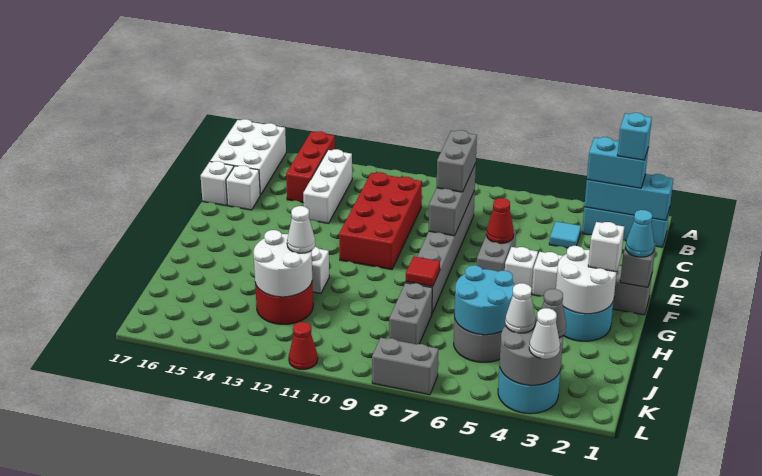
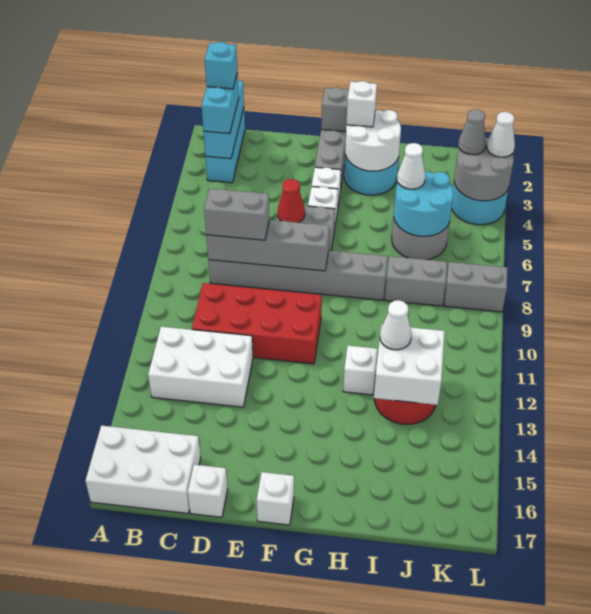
red 1x3 brick [286,131,335,202] -> none
white 1x3 brick [303,149,352,223] -> white 2x3 brick [148,327,253,407]
cyan 1x1 tile [549,221,581,248] -> none
grey 1x3 brick [429,164,476,236] -> grey 1x4 brick [206,220,329,271]
white 1x1 brick [226,166,260,210] -> white 1x1 brick moved to [257,472,294,525]
cyan 1x1 cone [626,210,654,257] -> none
red 1x1 tile [406,256,440,287] -> none
white 2x2 round brick [253,230,312,297] -> white 2x2 brick [374,324,445,405]
white 1x1 cone [505,283,535,333] -> white 1x1 cone moved to [397,143,425,189]
grey 1x2 brick [372,338,438,395] -> grey 1x2 brick turned to [444,262,507,312]
red 1x1 cone [289,322,318,369] -> none

